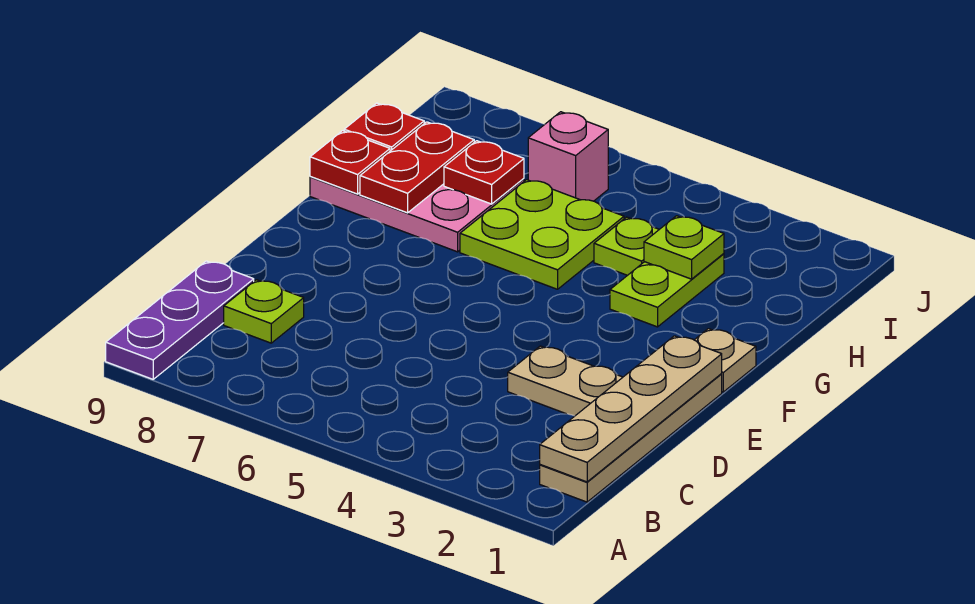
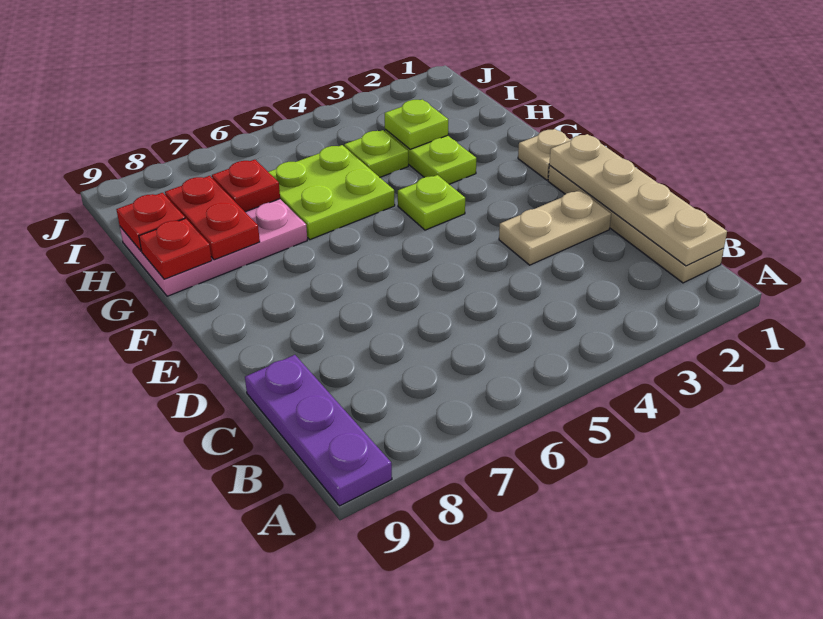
lime 1x1 plate [224,280,304,343] -> lime 1x1 plate moved to [398,175,465,230]
pink 1x1 brick [528,112,608,201] -> none

